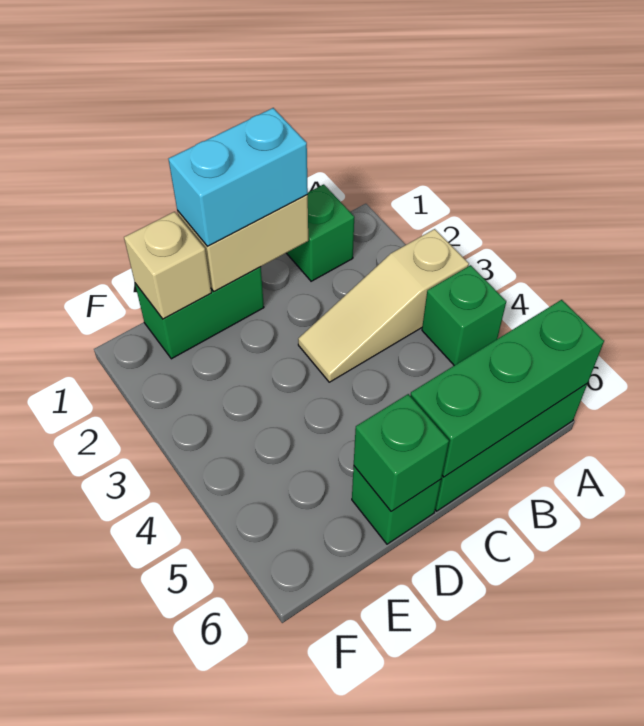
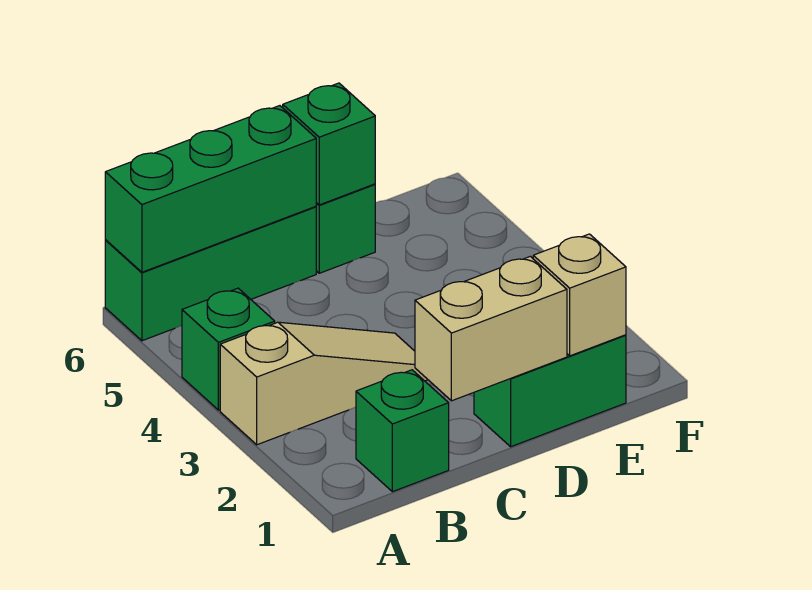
cyan 1x2 brick [169,108,308,246] -> none

